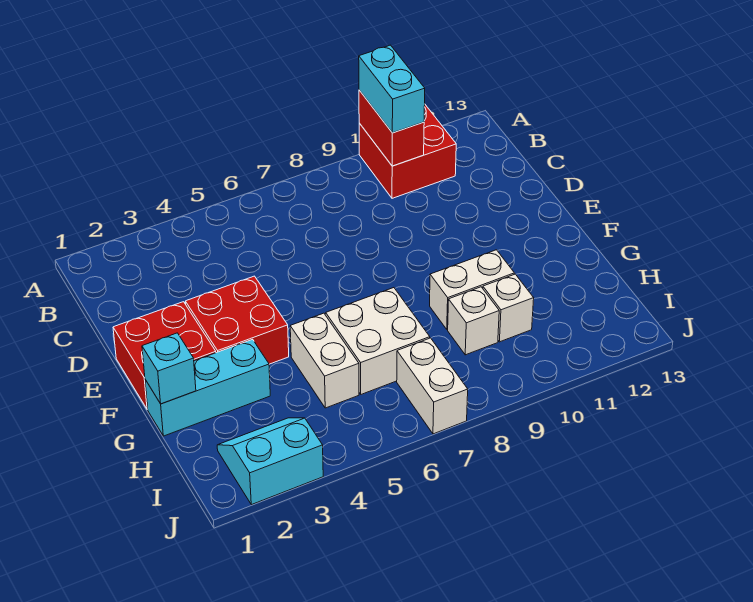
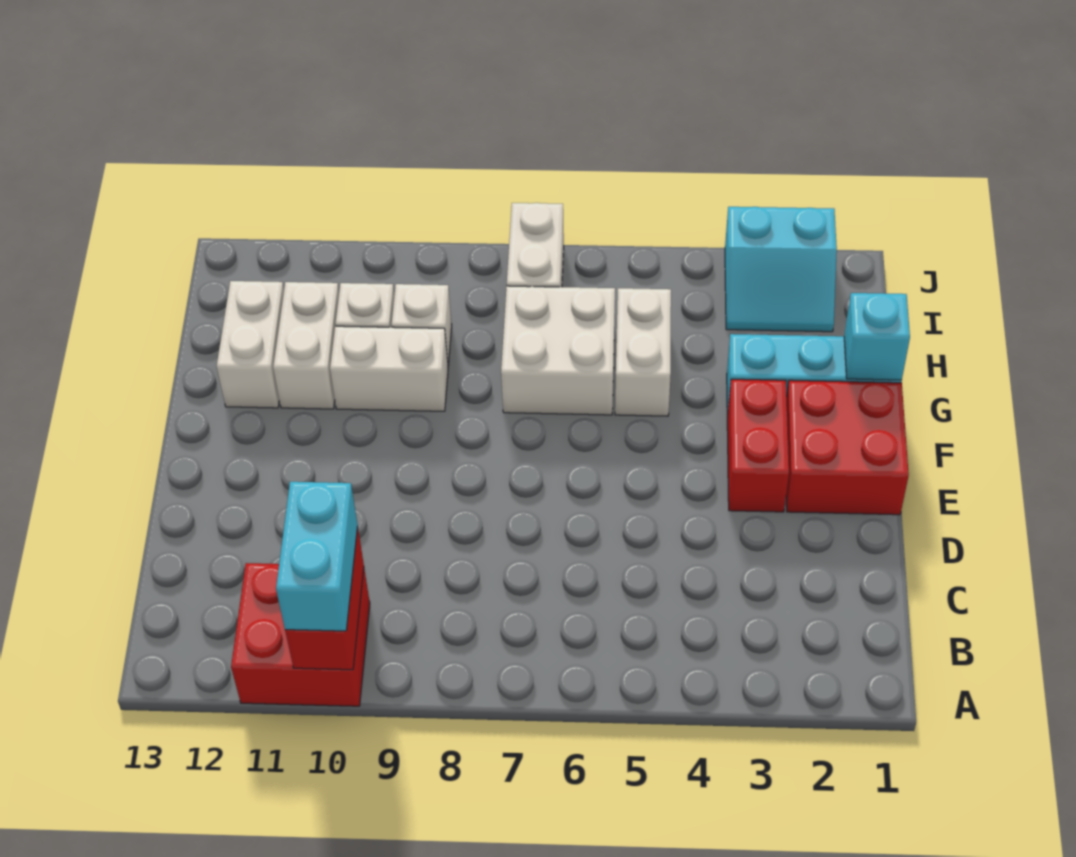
red 2x2 brick [185,276,289,364] -> red 1x2 brick [727,379,789,512]
none -> white 1x2 brick [273,282,339,409]
none -> white 1x2 brick [217,281,284,408]

